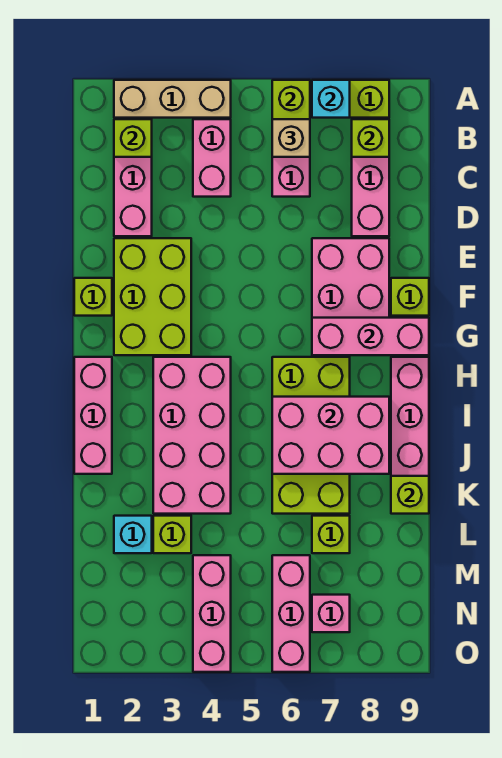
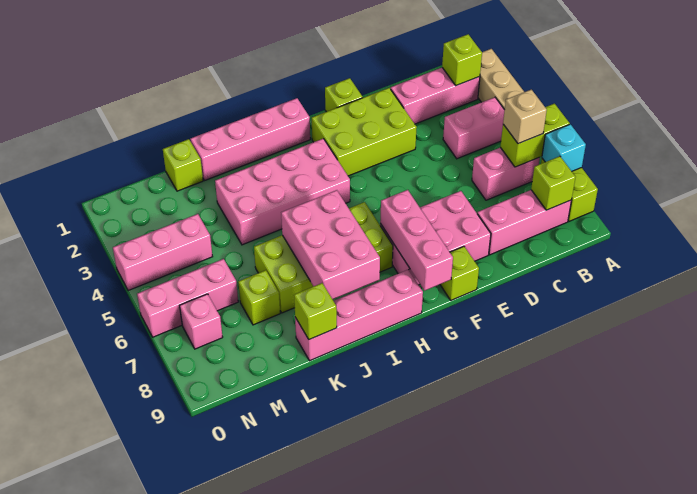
pink 1x3 brick [74,357,112,474] -> pink 1x4 brick [190,98,310,181]
cyan 1x1 brick [114,516,152,553] -> none
lime 1x1 brick [153,516,191,553] -> lime 1x1 brick moved to [163,139,203,191]

